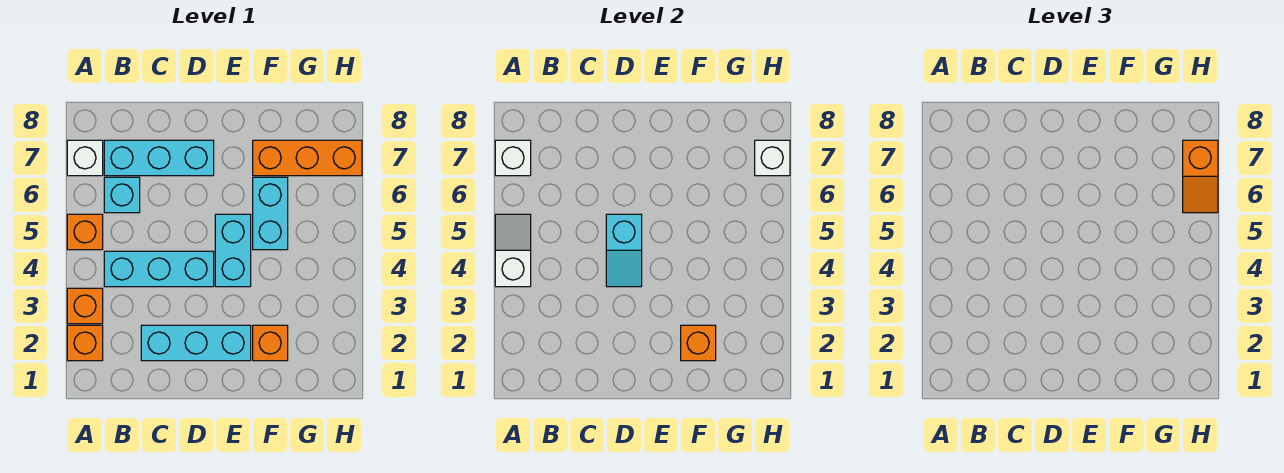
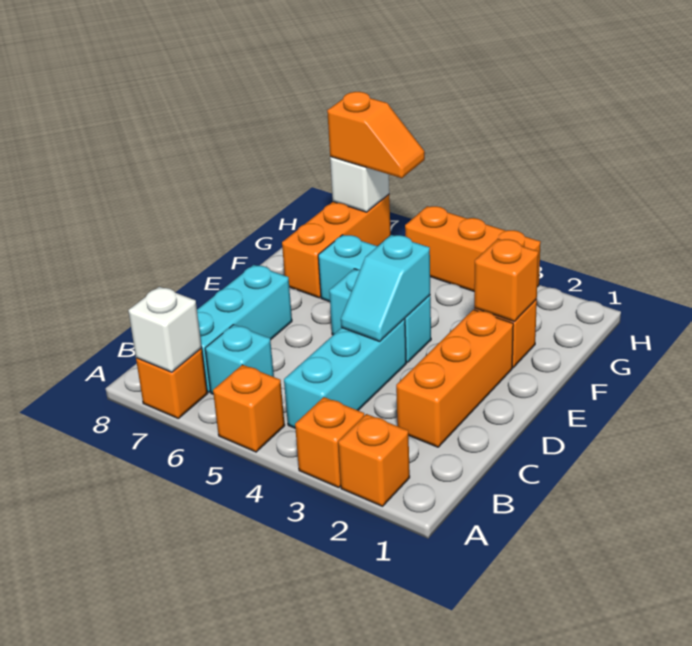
white 1x2 slope [495,214,531,287] -> none
white 1x1 brick [67,140,103,176] -> orange 1x1 brick [136,348,208,418]
cyan 1x3 brick [141,325,251,361] -> orange 1x3 brick [396,310,513,447]
cyan 1x2 slope [606,214,642,287] -> cyan 1x2 slope turned to [341,235,430,341]
none -> orange 1x3 brick [405,206,541,291]

